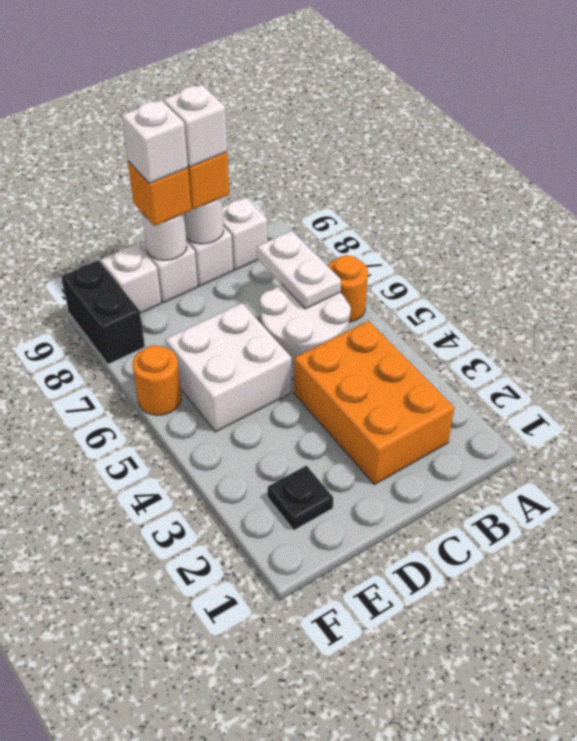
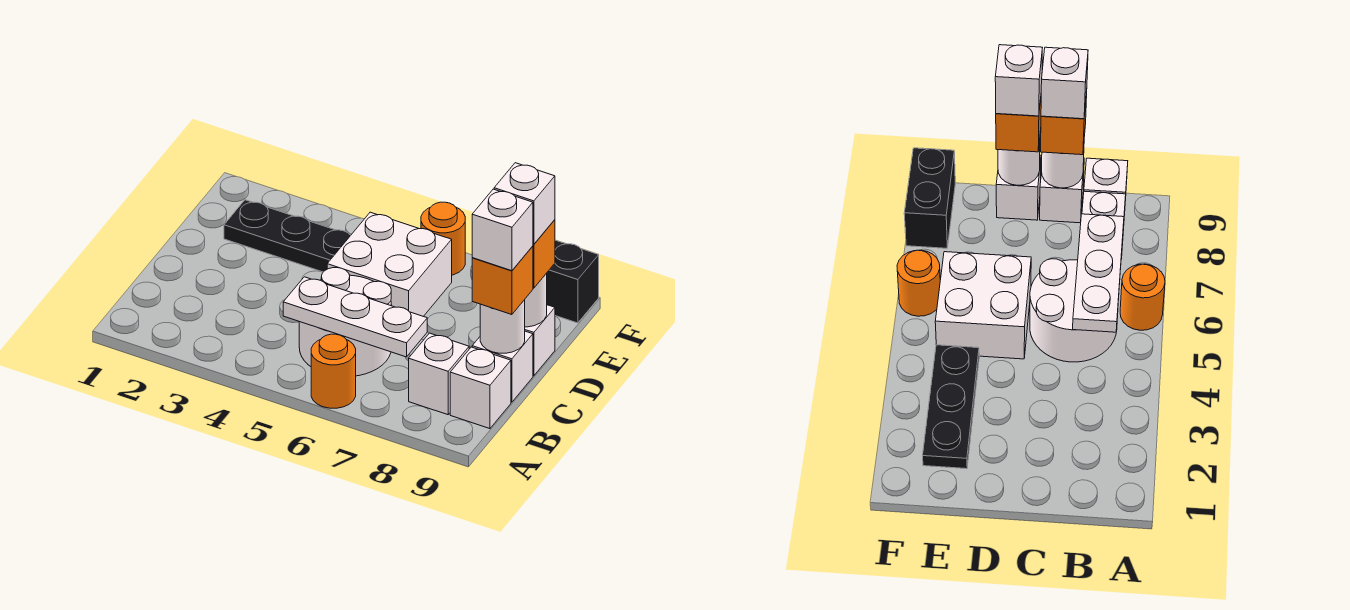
orange 2x3 brick [294,321,454,484] -> none
white 1x2 plate [257,231,341,309] -> white 1x3 plate [283,277,427,357]
black 1x1 plate [268,466,333,530] -> black 1x3 plate [224,200,351,272]
white 1x1 brick [101,244,161,313] -> white 1x1 brick moved to [409,333,469,415]

